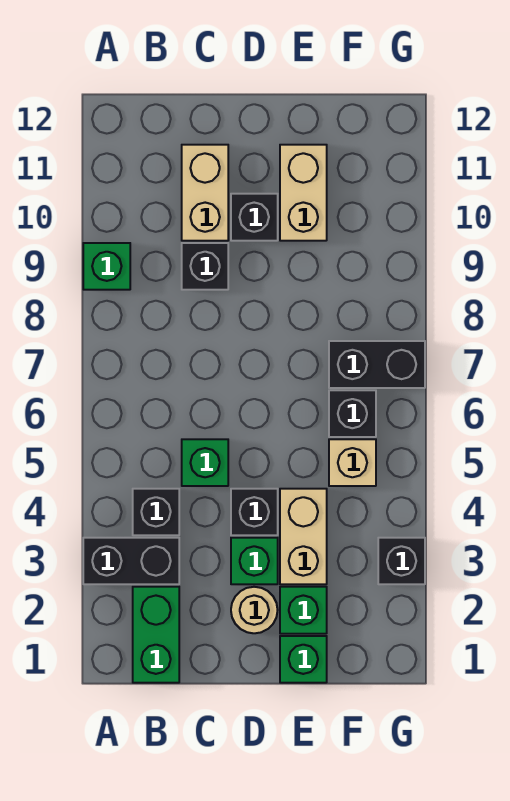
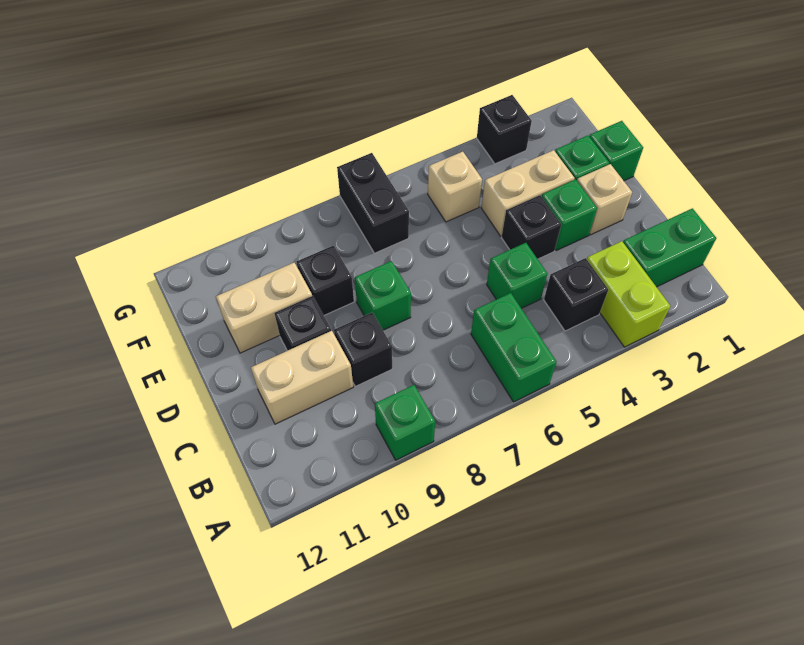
black 1x2 brick [83,538,179,584] -> lime 1x2 brick [587,241,670,347]
none -> green 1x2 brick [471,293,557,402]
tan 1x1 round brick [231,587,278,633] -> tan 1x1 brick [577,164,632,235]
none -> green 1x1 brick [355,261,411,330]
black 1x1 brick [329,390,376,437] -> black 1x1 brick moved to [297,246,354,315]

